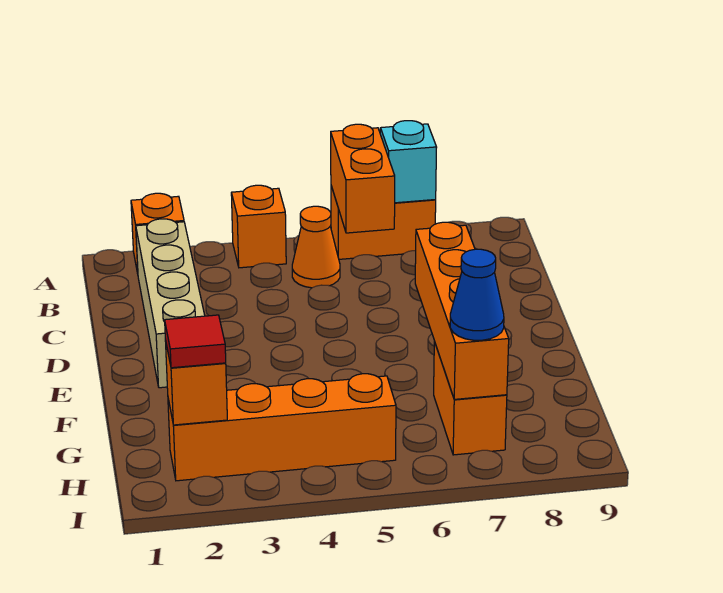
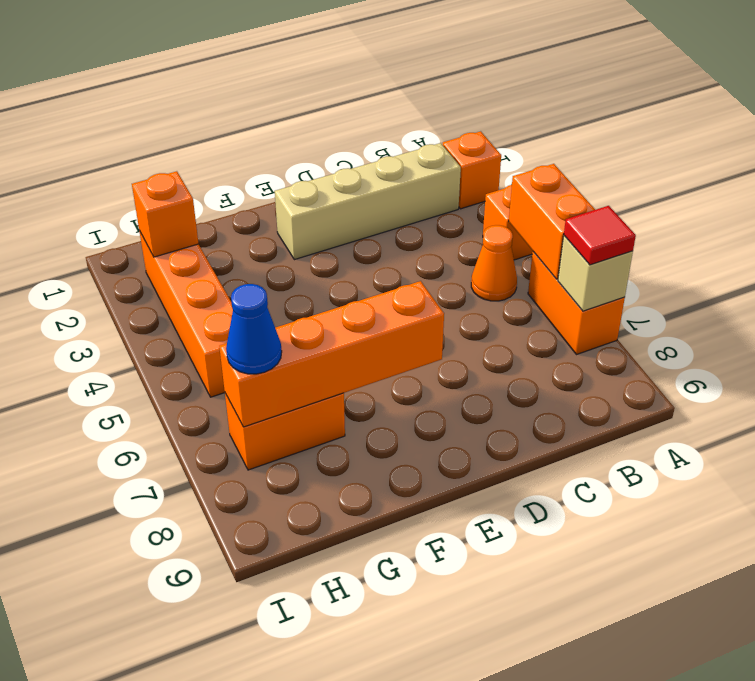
orange 1x2 brick [331,124,395,233] -> orange 1x2 brick turned to [509,164,595,279]
cyan 1x1 brick [380,121,437,203] -> tan 1x1 brick [558,236,633,311]
red 1x1 tile [165,315,226,368] -> red 1x1 tile moved to [564,206,636,265]

